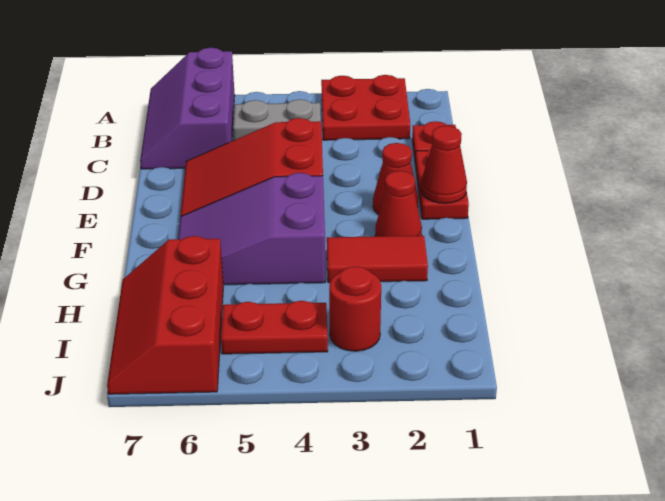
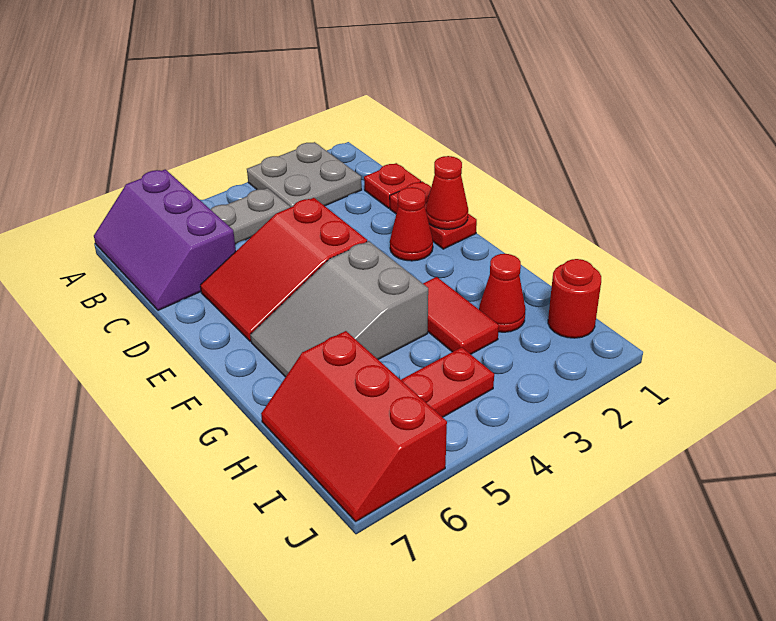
red 2x2 plate [321,75,410,140] -> grey 2x2 plate [247,142,362,208]
red 1x1 cone [375,171,422,236] -> red 1x1 cone moved to [479,254,526,332]
purple 2x3 slope [178,173,325,285] -> grey 2x3 slope [250,241,428,377]
red 1x2 tile [327,236,428,283] -> red 1x2 tile turned to [423,277,499,354]
red 1x1 round brick [329,266,381,351] -> red 1x1 round brick moved to [548,259,601,338]

